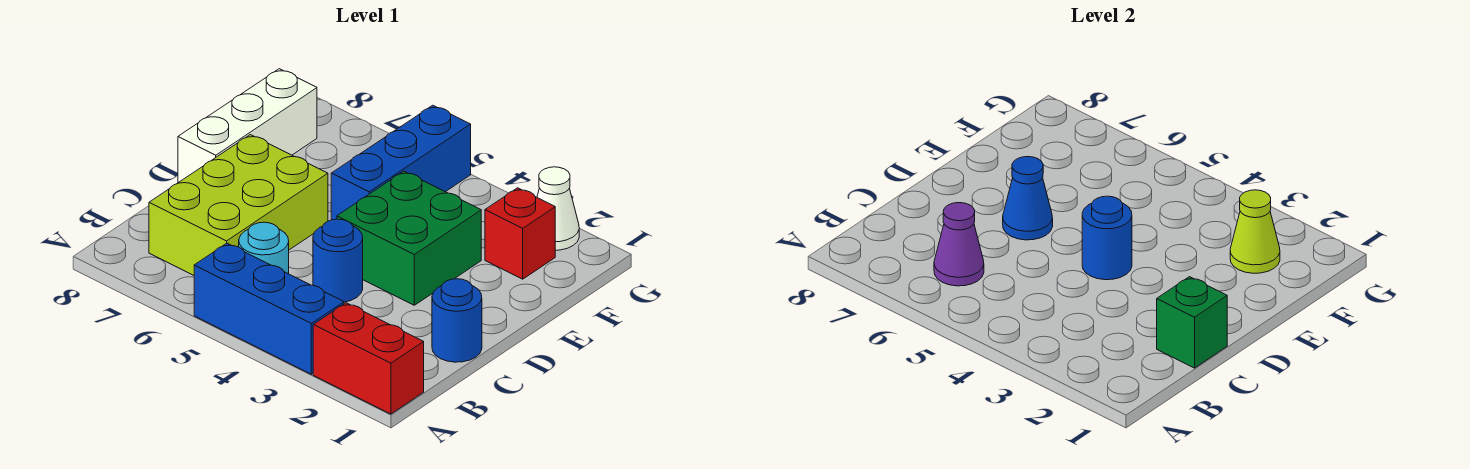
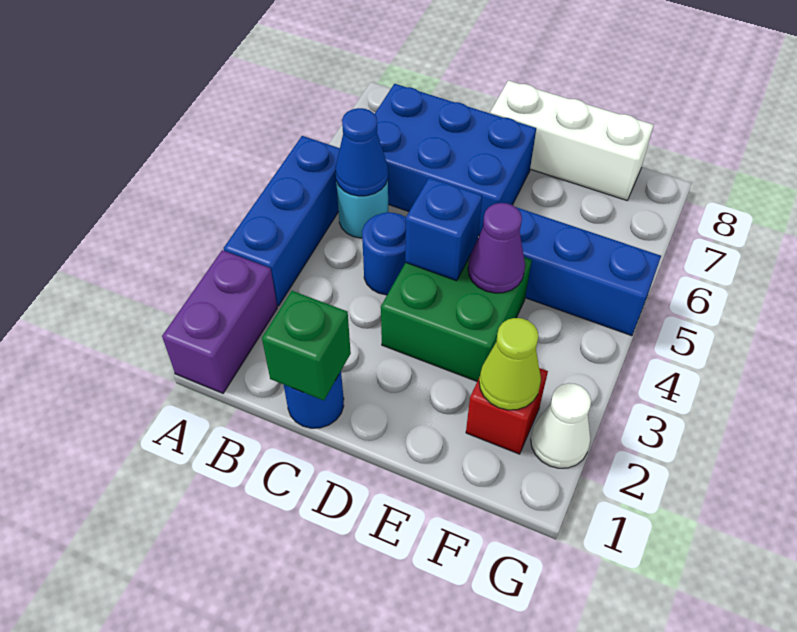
red 1x2 brick [313,303,424,414] -> purple 1x2 brick [162,250,277,393]
lime 2x3 brick [149,135,328,275] -> blue 2x3 brick [375,84,536,236]
purple 1x1 cone [934,203,984,286] -> purple 1x1 cone moved to [468,203,525,293]
blue 1x1 round brick [1082,196,1132,280] -> blue 1x1 brick [405,177,482,281]
blue 1x1 cone [1003,157,1053,240] -> blue 1x1 cone moved to [336,108,388,196]

